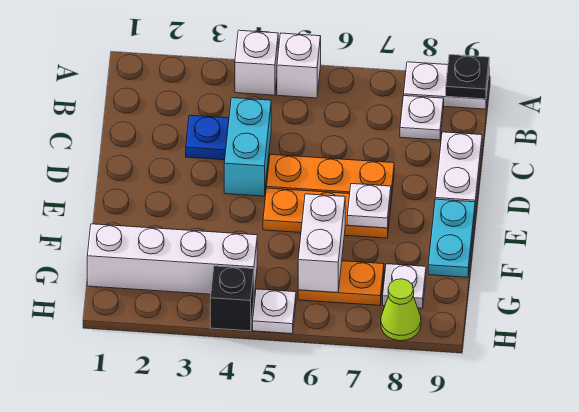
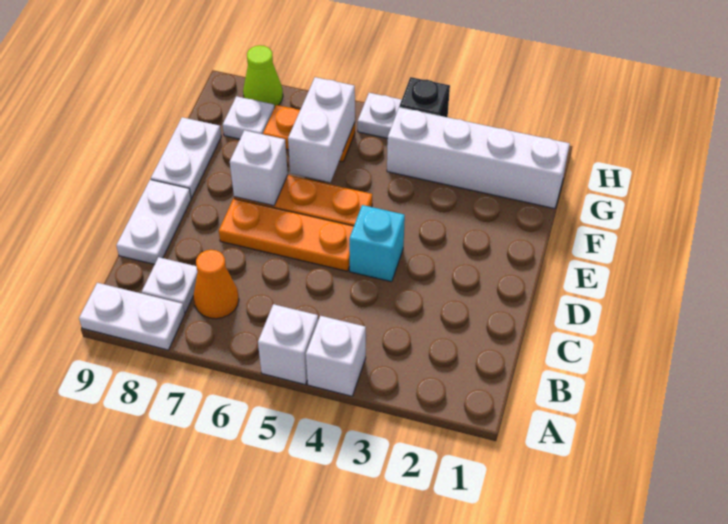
black 1x1 plate [446,55,489,99] -> none
none -> orange 1x1 cone [193,250,239,319]
blue 1x1 plate [186,115,229,160] -> none
cyan 1x2 brick [224,98,271,196] -> cyan 1x1 brick [349,205,405,282]
white 1x1 plate [347,184,391,228] -> white 1x1 brick [230,130,288,206]
cyan 1x2 plate [428,199,475,277] -> white 1x2 plate [151,117,221,198]

